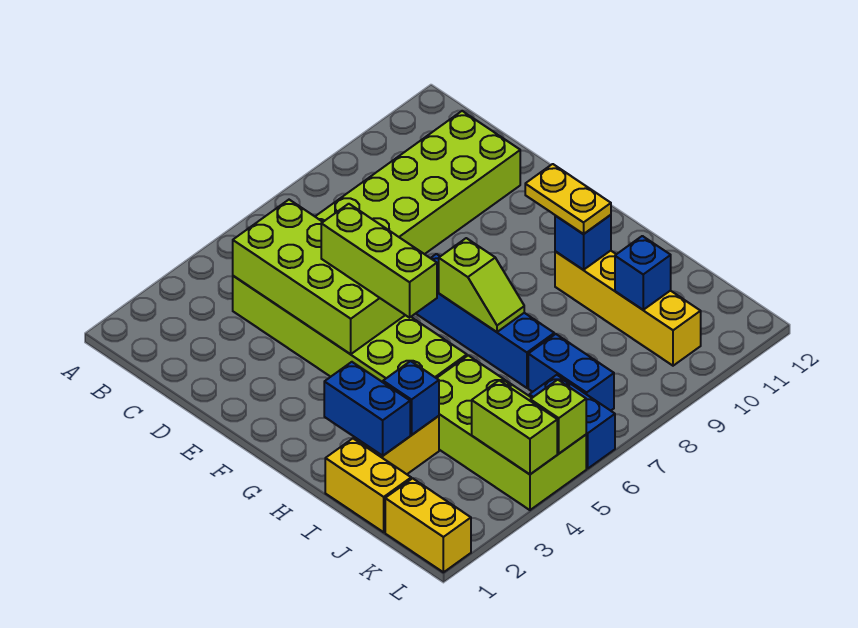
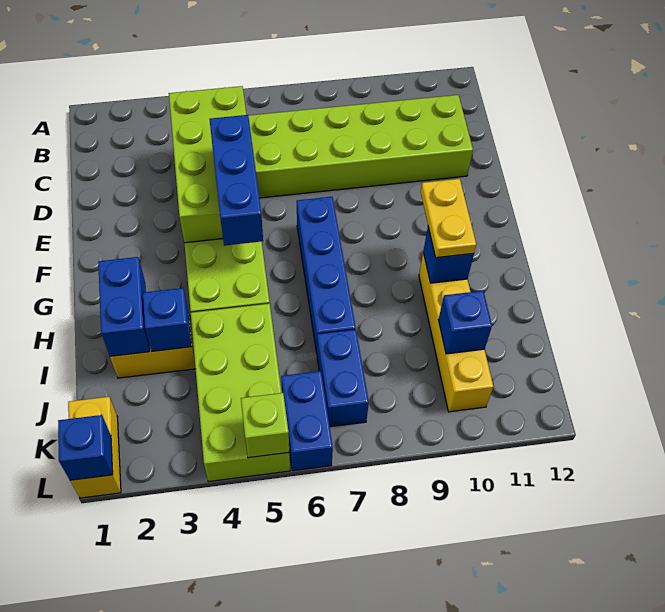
lime 1x3 brick [321,204,437,318] -> blue 1x3 brick [210,115,263,246]
lime 1x2 slope [439,238,524,332] -> none
yellow 1x2 brick [325,439,411,532] -> none
lime 1x2 brick [472,380,557,474] -> none
none -> blue 1x1 brick [58,415,113,480]

